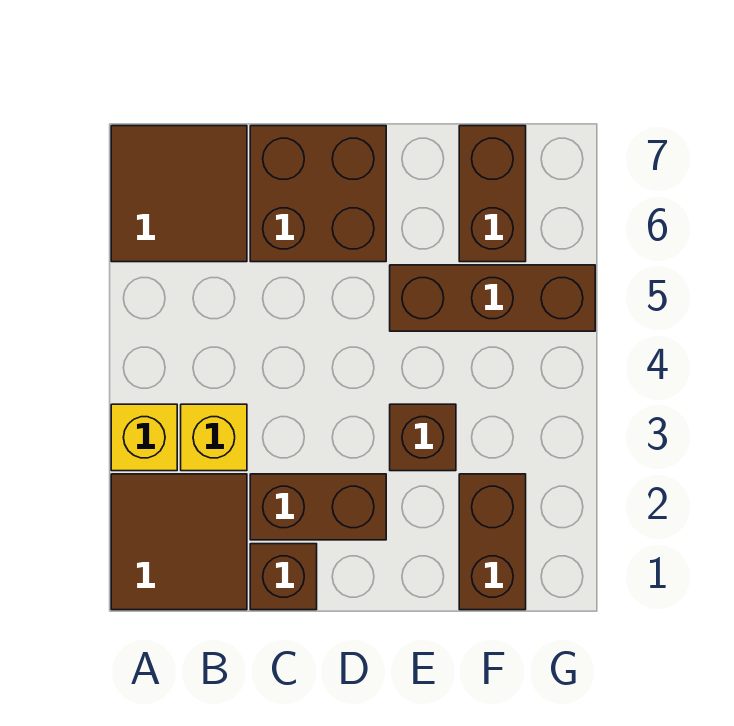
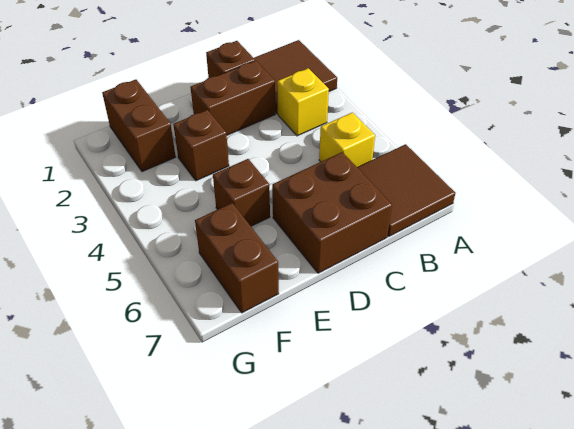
yellow 1x1 brick [111,404,177,471] -> yellow 1x1 brick moved to [319,112,375,167]
brown 1x3 brick [390,265,595,331] -> brown 1x1 brick [213,159,270,226]

